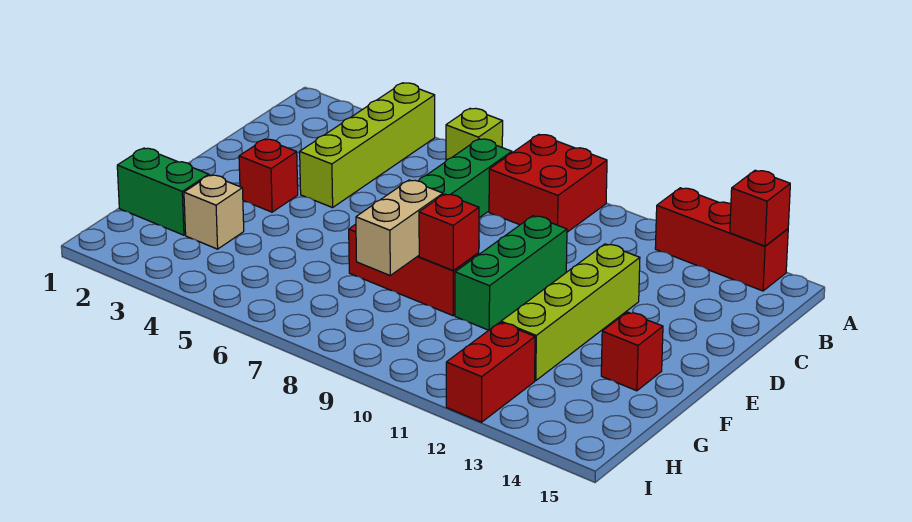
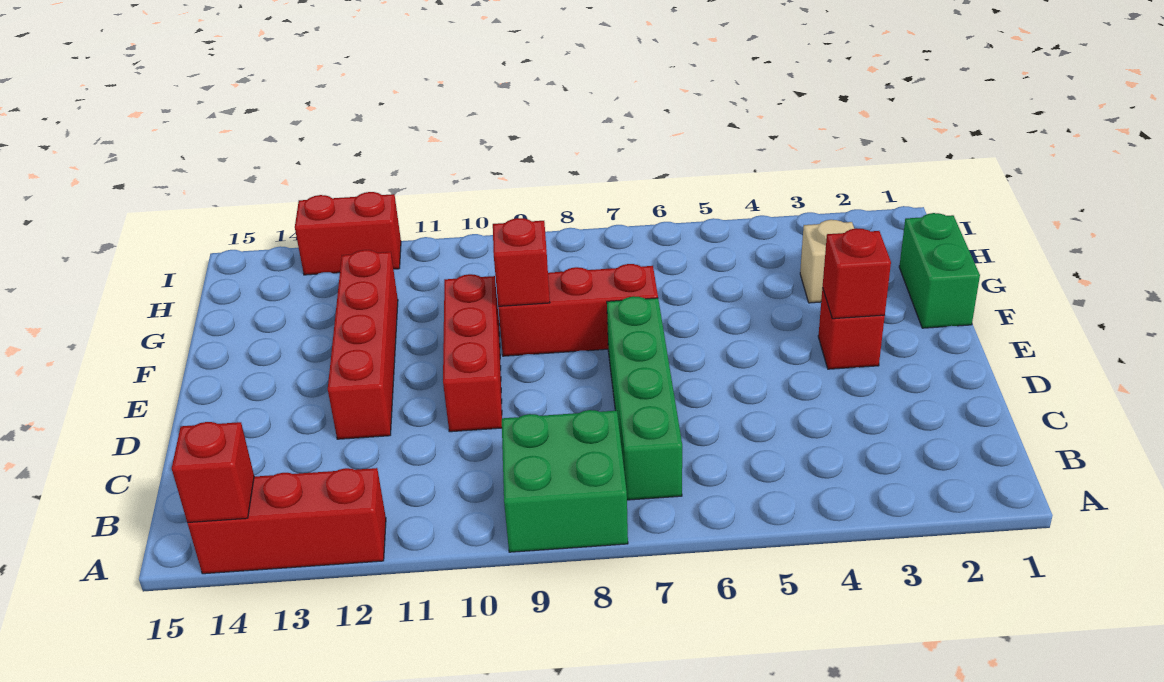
lime 1x4 brick [300,83,435,208] -> none
lime 1x1 brick [446,108,503,160] -> none
red 2x2 brick [489,134,607,232] -> green 2x2 brick [502,410,628,552]
green 1x3 brick [455,216,567,330] -> red 1x3 brick [443,274,502,432]
lime 1x4 brick [501,244,640,381] -> red 1x4 brick [328,250,398,439]
tan 1x2 brick [356,180,443,275] -> none
red 1x1 brick [601,312,663,391] -> red 1x1 brick moved to [823,228,891,319]
green 1x2 brick [117,148,209,235] -> green 1x2 brick turned to [899,213,980,328]
red 1x2 brick [446,322,535,422] -> red 1x2 brick turned to [295,192,401,275]

